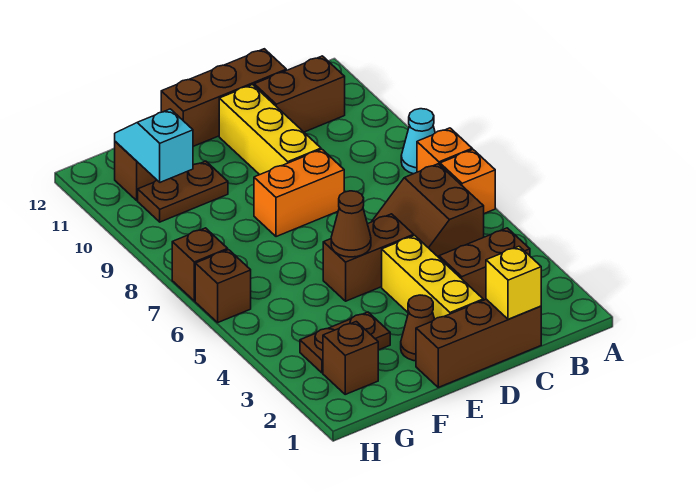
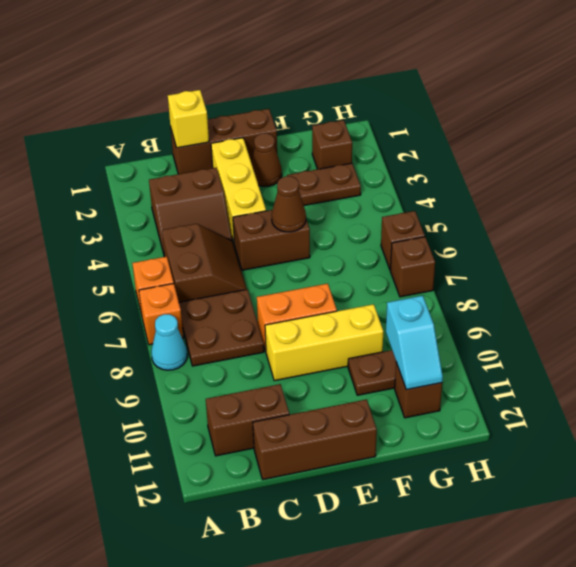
none -> brown 2x2 plate [179,289,264,366]
yellow 1x3 brick [219,85,321,175] -> yellow 1x3 brick turned to [265,304,383,381]

